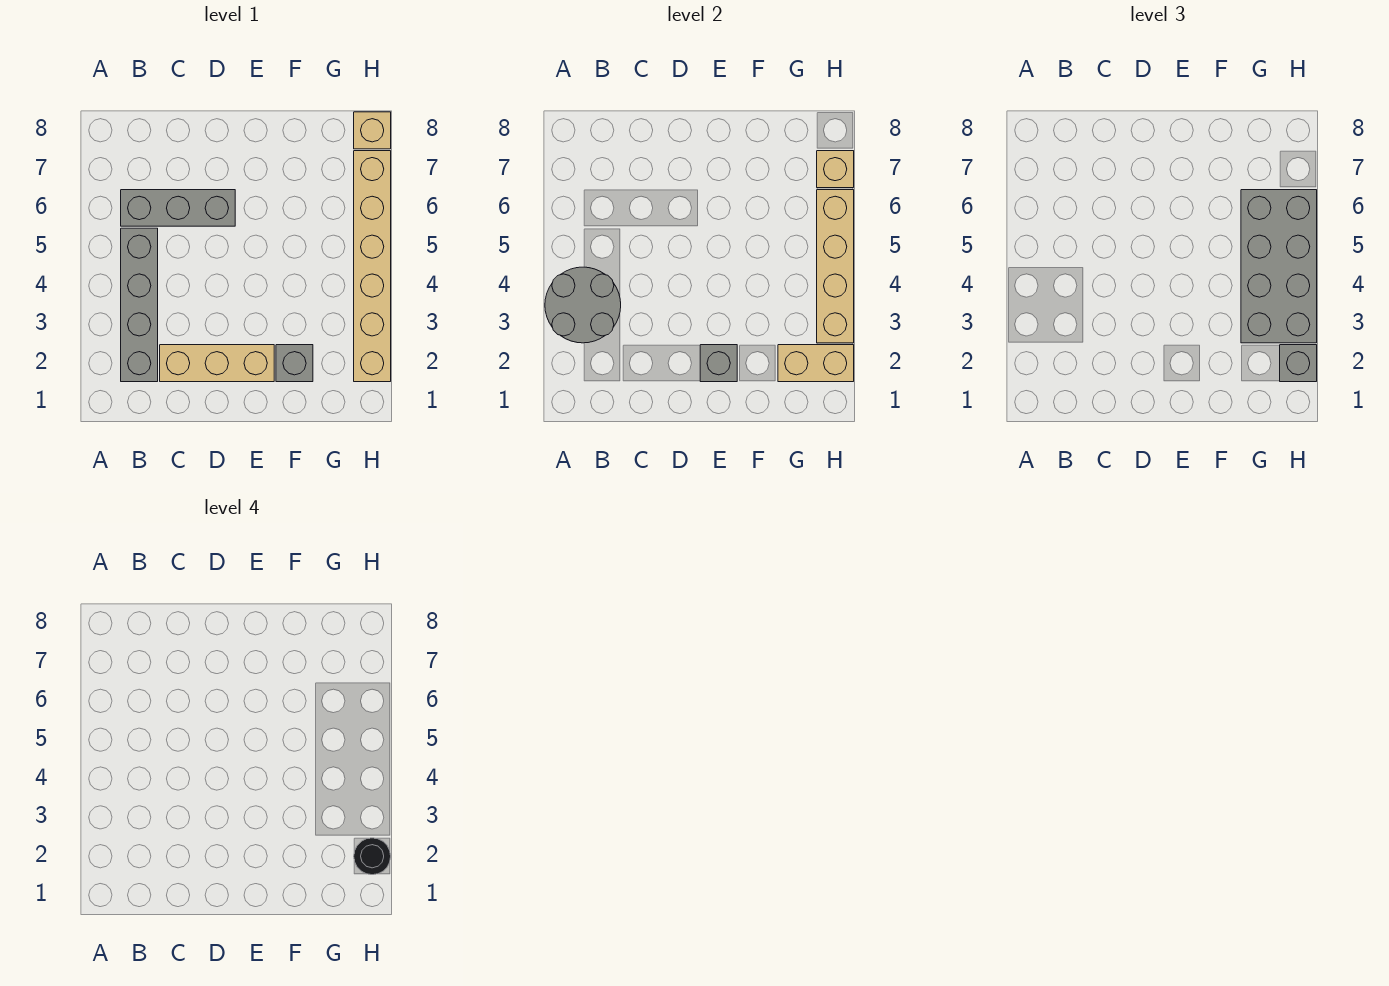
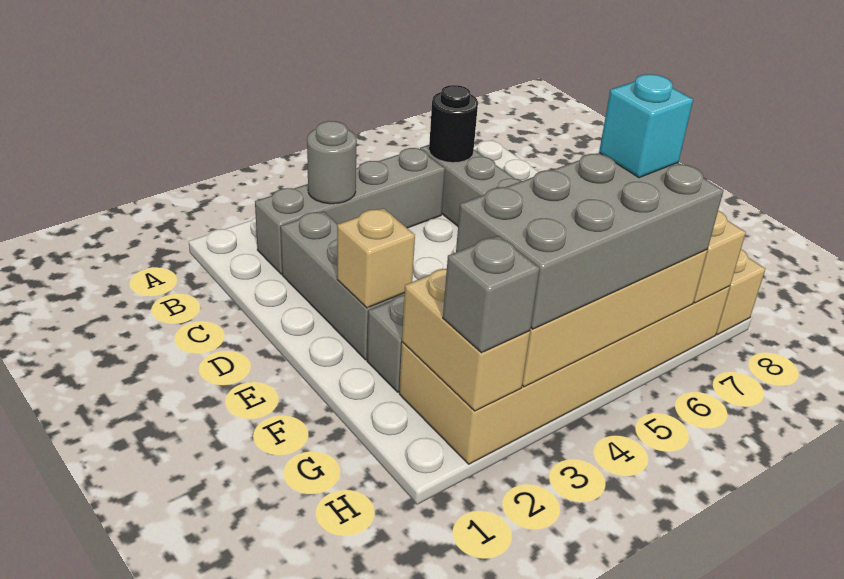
grey 2x2 round brick [545,267,621,343] -> grey 1x1 round brick [307,121,357,204]
tan 1x3 brick [160,345,274,382] -> grey 1x3 brick [281,211,404,360]
grey 1x1 brick [700,345,737,382] -> tan 1x1 brick [337,208,415,308]
none -> cyan 1x1 brick [599,74,693,178]
tan 1x6 brick [354,151,391,382] -> tan 2x6 brick [399,286,730,464]
black 1x1 round brick [354,838,391,875] -> black 1x1 round brick moved to [429,85,478,163]

